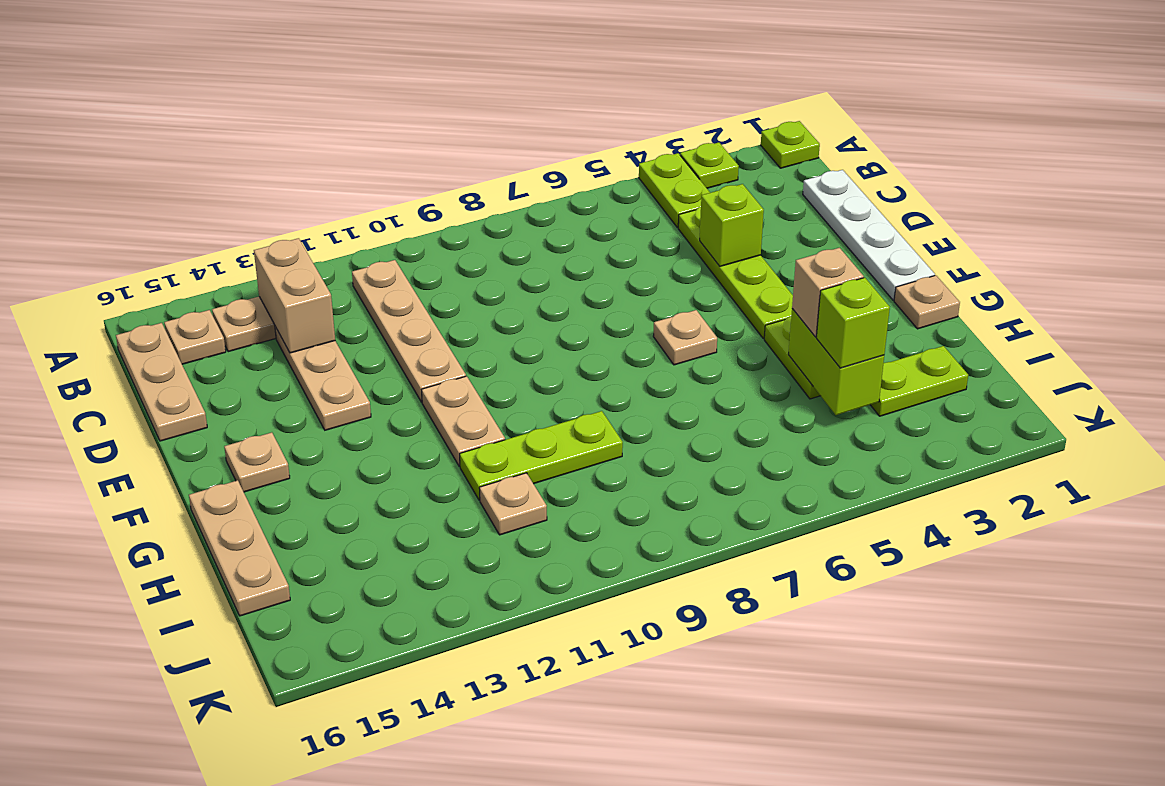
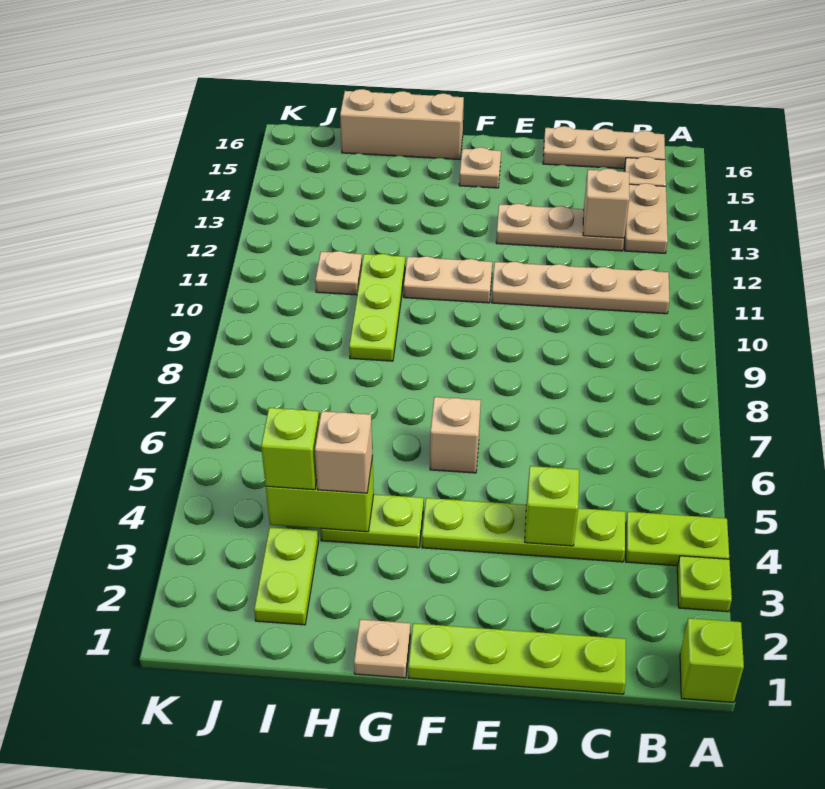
lime 1x1 plate [761,121,820,168] -> lime 1x1 brick [680,618,744,703]
tan 1x2 brick [254,238,335,353] -> tan 1x1 brick [583,169,629,238]
white 1x4 plate [803,170,935,300] -> lime 1x4 plate [408,623,626,694]
tan 1x1 plate [653,310,717,365] -> tan 1x1 brick [430,397,481,473]
tan 1x3 plate [189,480,290,616] -> tan 1x3 brick [340,89,464,160]

